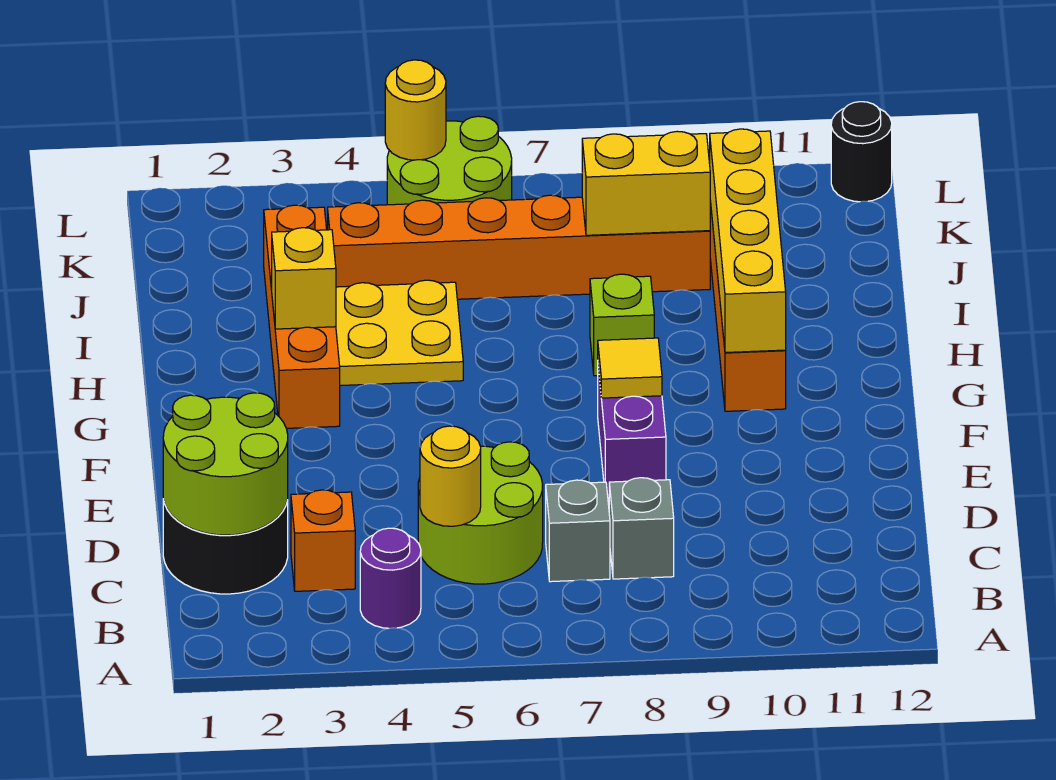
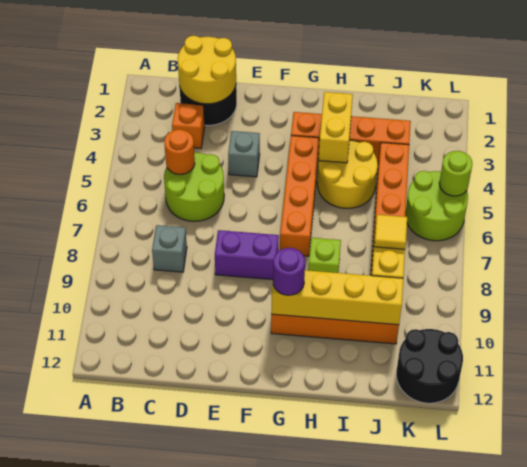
purple 1x1 round brick [360,528,421,628] -> purple 1x1 round brick moved to [273,248,305,295]
lime 2x2 round brick [163,393,288,535] -> yellow 2x2 round brick [178,36,236,104]
yellow 1x1 round brick [420,426,481,526] -> orange 1x1 round brick [164,130,195,174]
grey 1x1 brick [546,480,610,582] -> grey 1x1 brick moved to [228,131,260,177]
yellow 1x1 tile [598,338,662,398] -> yellow 1x1 tile moved to [374,215,407,249]
none -> orange 1x4 brick [280,136,319,256]
yellow 1x1 brick [272,228,336,329] -> yellow 1x2 brick [318,92,353,163]
yellow 2x2 plate [336,280,463,386] -> yellow 2x2 round brick [317,140,378,208]
yellow 1x1 round brick [385,60,446,160] -> lime 1x1 round brick [439,151,472,196]
black 1x1 round brick [831,102,892,202] -> black 2x2 round brick [396,329,463,403]

